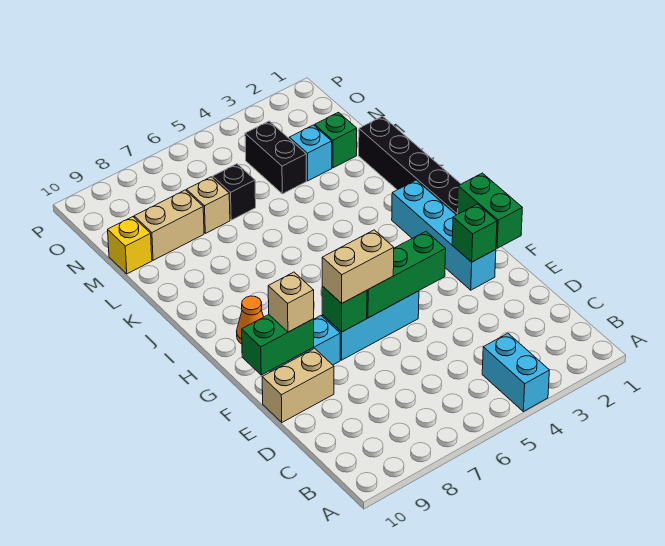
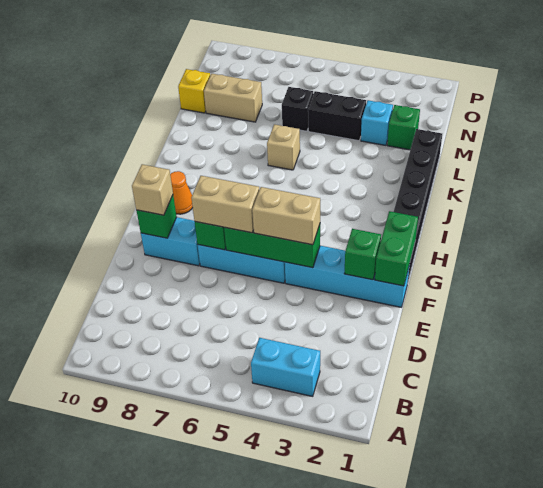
cyan 1x2 brick [482,333,549,412] -> cyan 1x2 brick turned to [251,338,320,396]
tan 1x2 brick [262,348,334,422] -> tan 1x2 brick moved to [252,187,320,245]
cyan 1x4 brick [392,180,496,290] -> cyan 1x4 brick turned to [285,246,410,307]
green 1x2 brick [242,315,314,375] -> green 1x1 brick [136,195,177,238]
black 1x2 brick [245,121,306,194] -> black 1x2 brick turned to [308,91,366,141]
tan 1x1 brick [187,177,230,233] -> tan 1x1 brick moved to [267,124,300,170]

